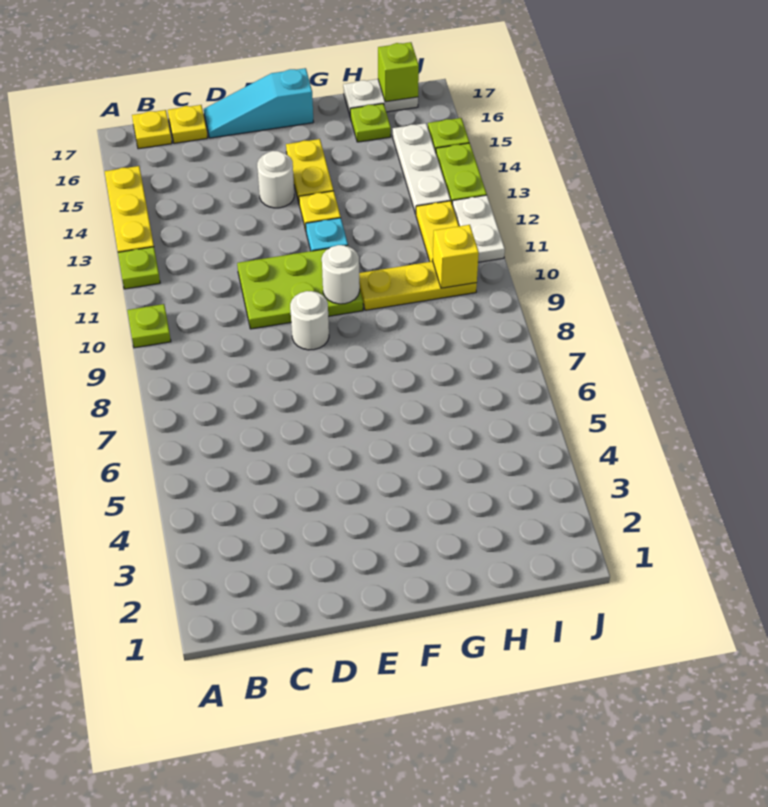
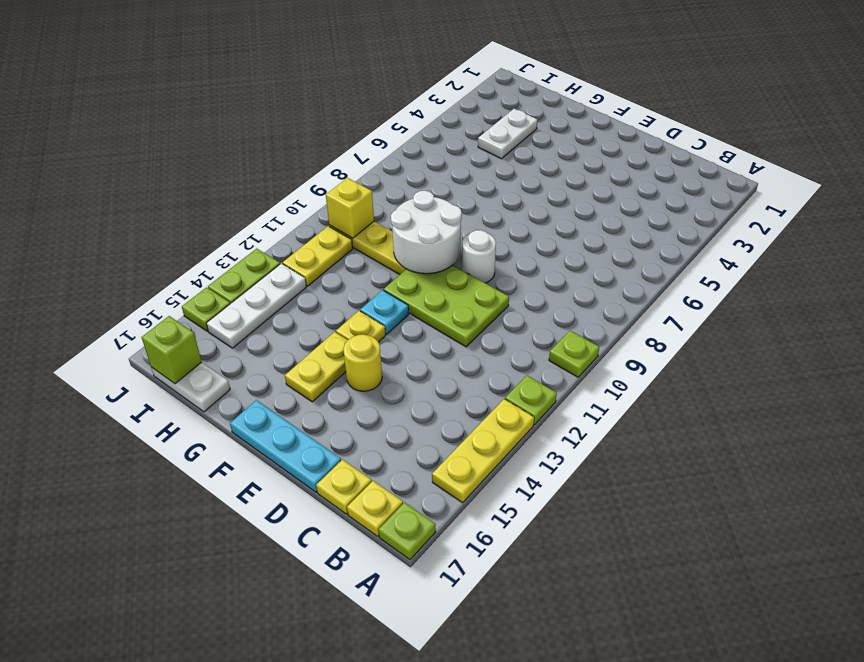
cyan 1x3 slope [204,68,313,138] -> cyan 1x3 plate [230,400,341,492]
white 1x1 round brick [257,151,294,208] -> yellow 1x1 round brick [344,334,382,391]
white 1x1 round brick [322,245,360,304] -> white 2x2 round brick [391,191,462,274]
lime 1x1 plate [350,104,391,142] -> lime 1x1 plate moved to [378,502,436,560]
white 1x2 plate [452,195,505,262] -> white 1x2 plate moved to [478,109,537,159]

